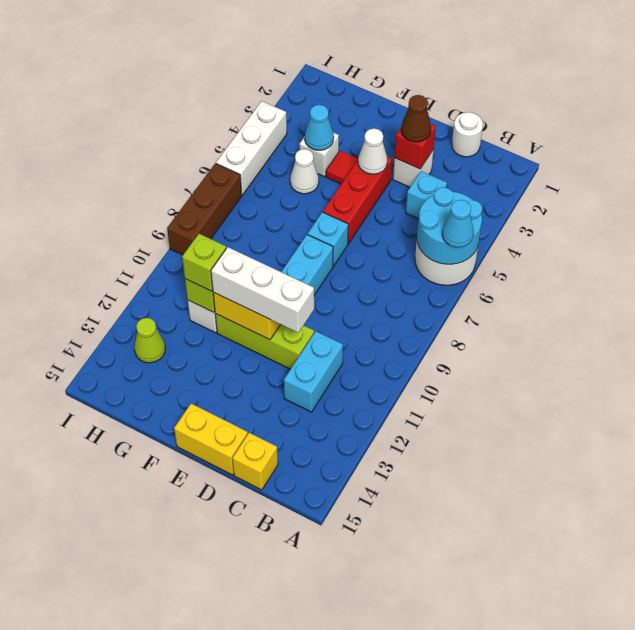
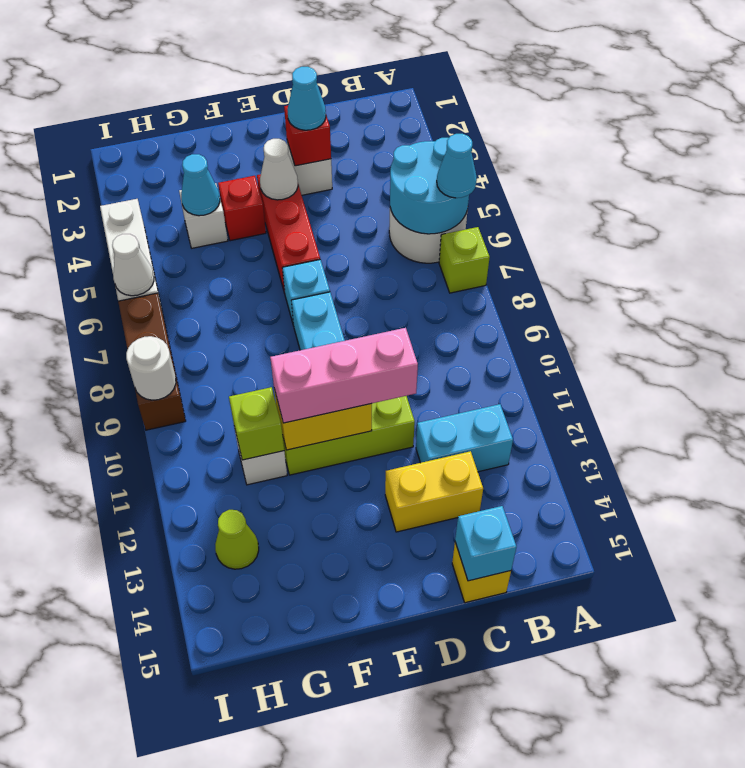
white 1x1 round brick [452,112,483,157] -> white 1x1 round brick moved to [126,336,176,400]
cyan 1x1 brick [406,171,447,219] -> cyan 1x1 brick moved to [455,506,517,581]
cyan 1x2 brick [284,332,343,412] -> cyan 1x2 brick turned to [416,404,513,472]
brown 1x1 cone [401,95,431,142] -> cyan 1x1 cone [287,67,326,130]
white 1x3 brick [211,247,314,333] -> pink 1x3 brick [270,328,418,423]
yellow 1x2 brick [174,404,248,475] -> yellow 1x2 brick moved to [385,451,483,532]
red 1x1 tile [326,151,358,184] -> red 1x1 brick [218,176,266,241]
white 1x1 cone [290,149,319,194] -> white 1x1 cone moved to [112,234,154,296]
lime 1x1 brick [182,234,226,291] -> lime 1x1 brick moved to [439,227,490,293]

